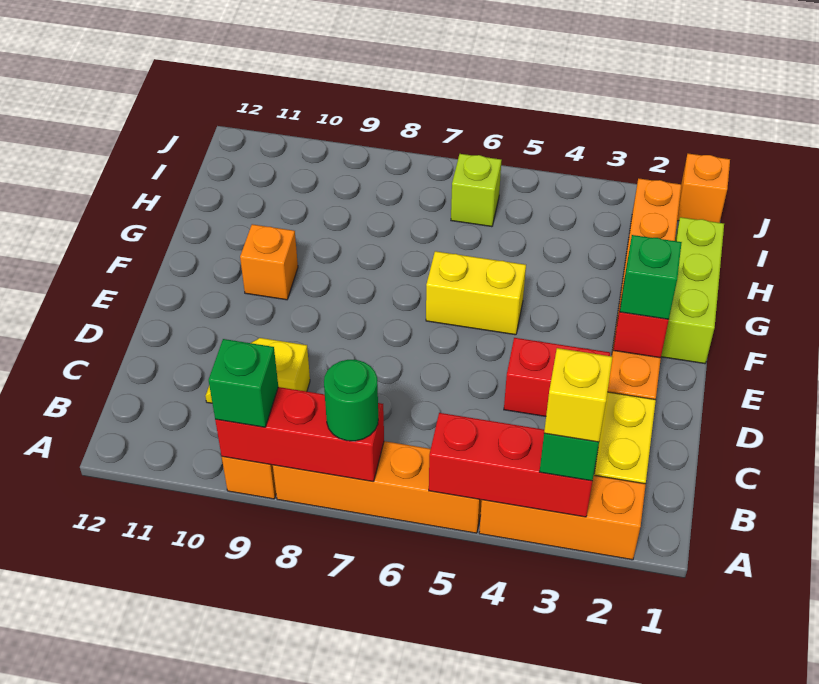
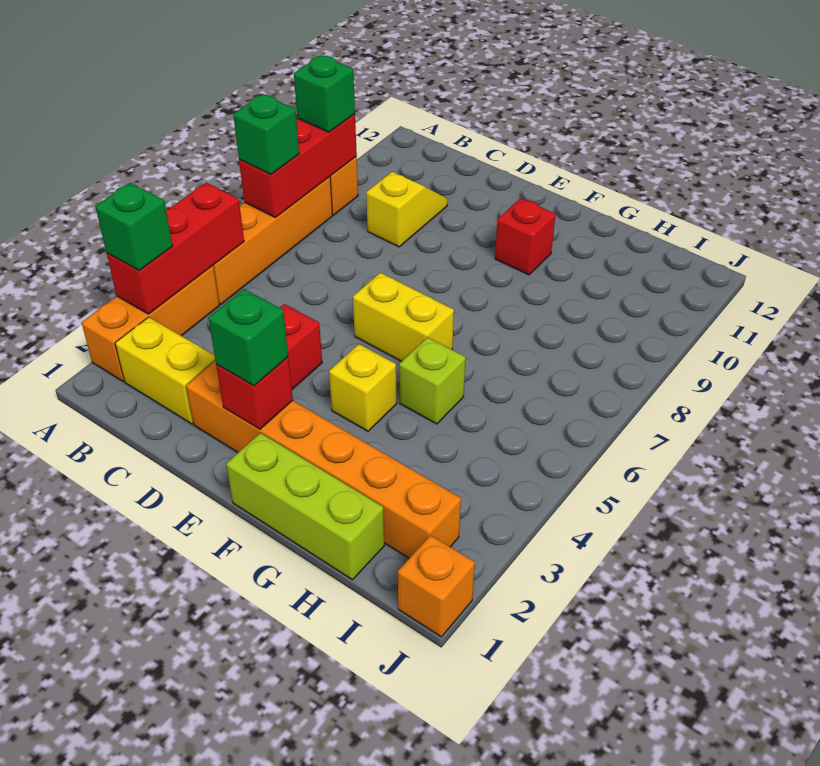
yellow 1x1 brick [544,348,612,442] -> yellow 1x1 brick moved to [329,344,397,431]
green 1x1 round brick [324,360,378,441] -> green 1x1 brick [233,94,299,175]
yellow 1x2 brick [426,251,526,335] -> yellow 1x2 brick turned to [353,273,454,362]
orange 1x1 brick [240,224,298,300] -> red 1x1 brick [495,198,556,275]
lime 1x1 brick [451,154,501,227] -> lime 1x1 brick moved to [399,337,466,424]

